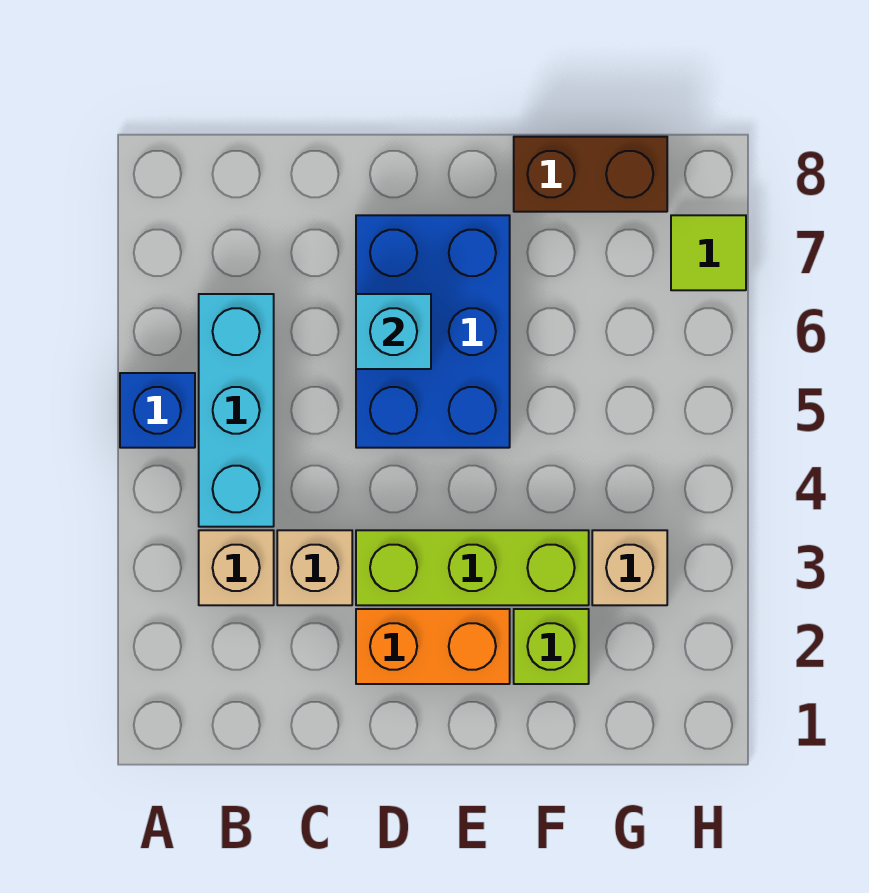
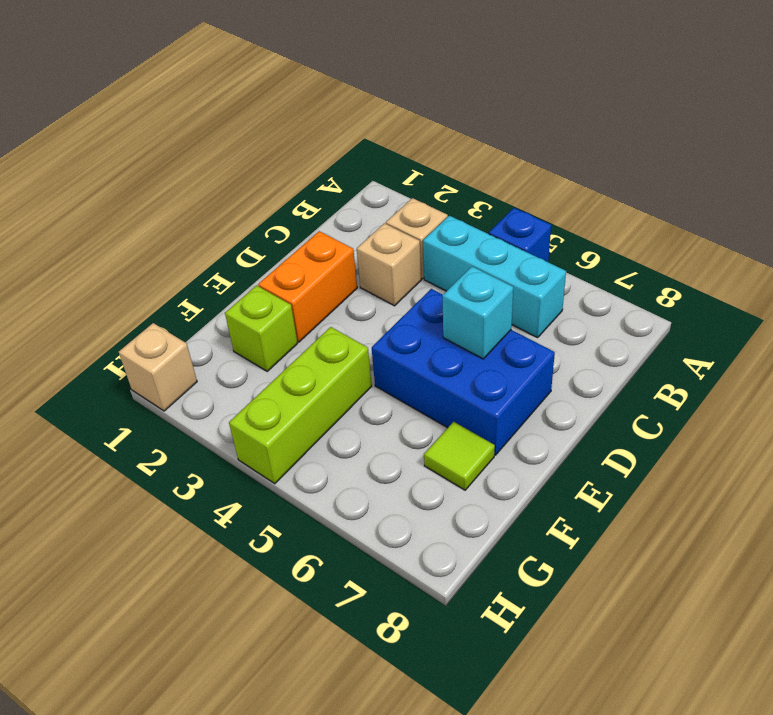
lime 1x3 brick [356,530,589,605] -> lime 1x3 brick moved to [229,327,372,484]
brown 1x2 brick [514,137,667,212] -> none
tan 1x1 brick [592,530,667,605] -> tan 1x1 brick moved to [119,323,197,411]
lime 1x1 tile [671,215,746,290] -> lime 1x1 tile moved to [424,422,495,490]

